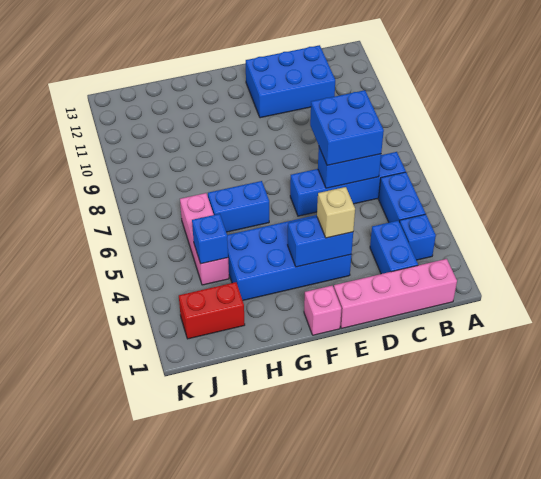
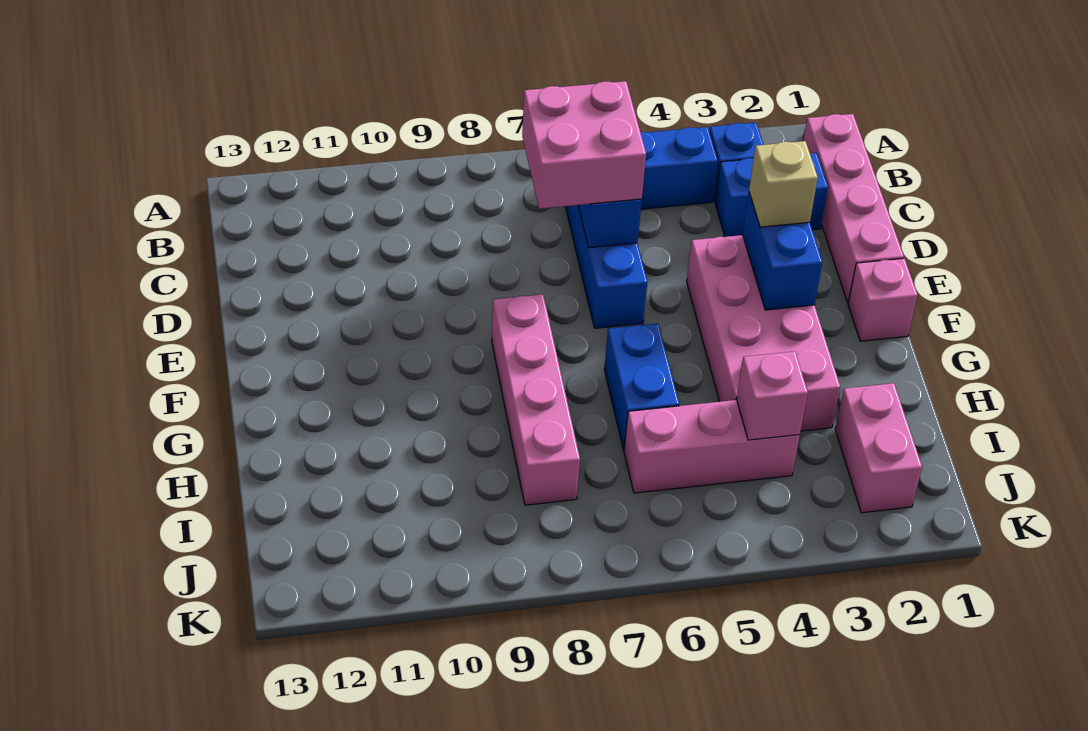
blue 2x2 brick [310,90,384,165] -> pink 2x2 brick [522,81,646,209]
blue 2x3 brick [246,45,335,118] -> none
blue 2x4 brick [227,215,352,300] -> pink 2x4 brick [687,235,840,431]
none -> pink 1x4 brick [492,294,580,505]
red 1x2 brick [179,282,245,339] -> pink 1x2 brick [835,383,922,513]
blue 1x1 brick [192,214,228,264] -> pink 1x1 brick [737,351,808,440]

